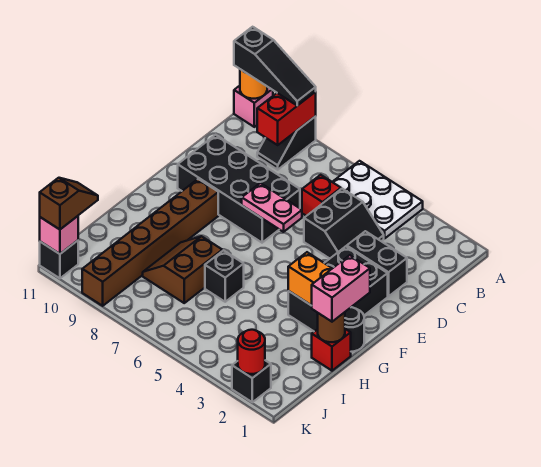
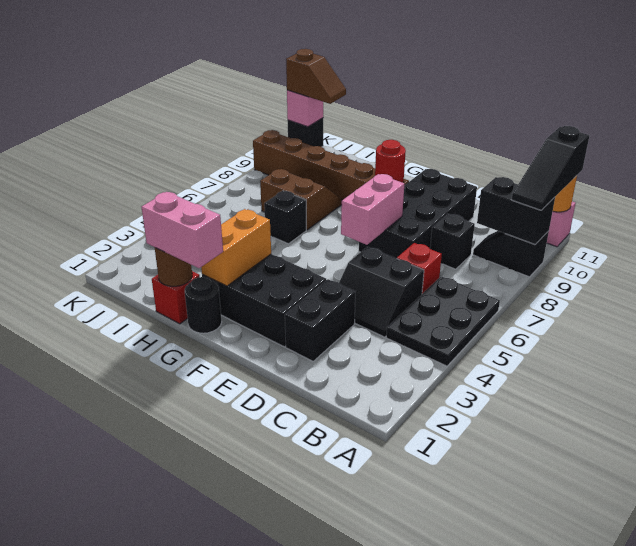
white 2x3 plate [333,161,423,238] -> black 2x3 plate [386,276,500,366]
red 1x2 brick [257,92,316,145] -> black 1x2 brick [477,177,555,245]
pink 1x2 plate [242,183,302,232] -> pink 1x2 brick [341,174,404,245]
black 1x1 brick [232,360,271,402] -> black 1x1 brick moved to [430,214,475,269]
red 1x1 round brick [238,330,265,374] -> red 1x1 round brick moved to [375,140,406,183]

